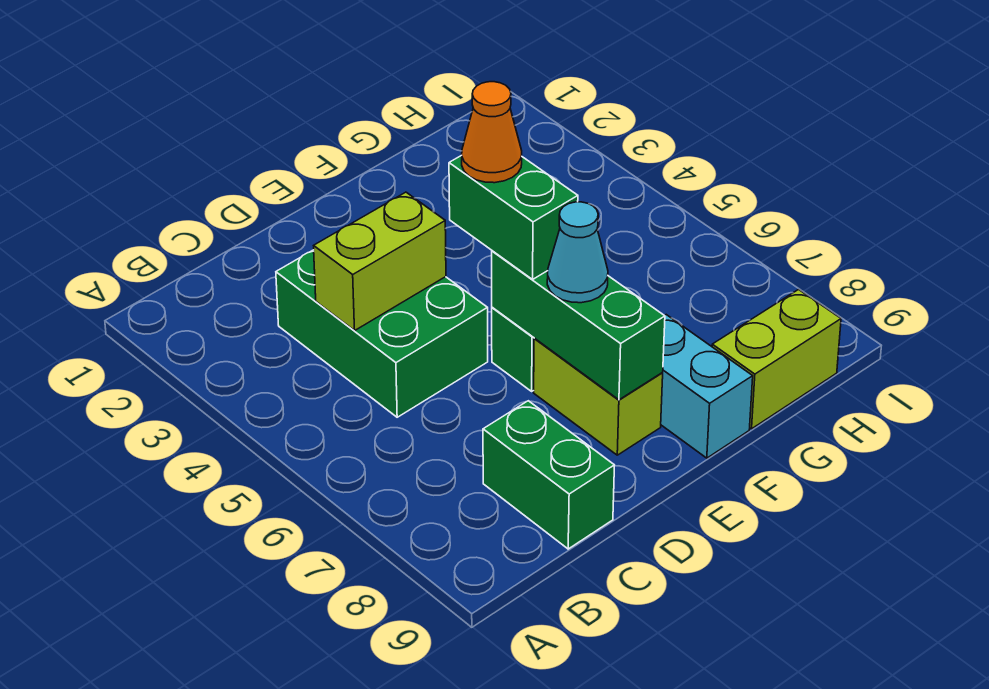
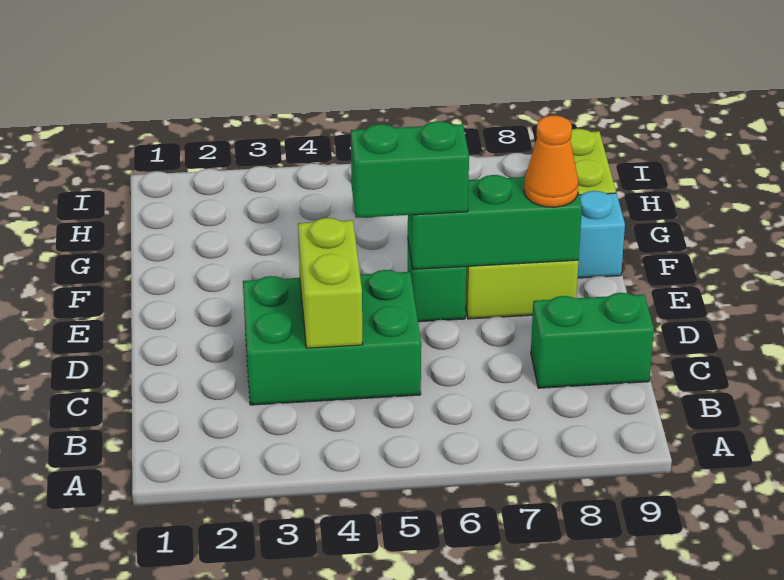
orange 1x1 cone [462,82,522,183] -> orange 1x1 cone moved to [524,115,578,207]
cyan 1x1 cone [547,202,608,303] -> none

